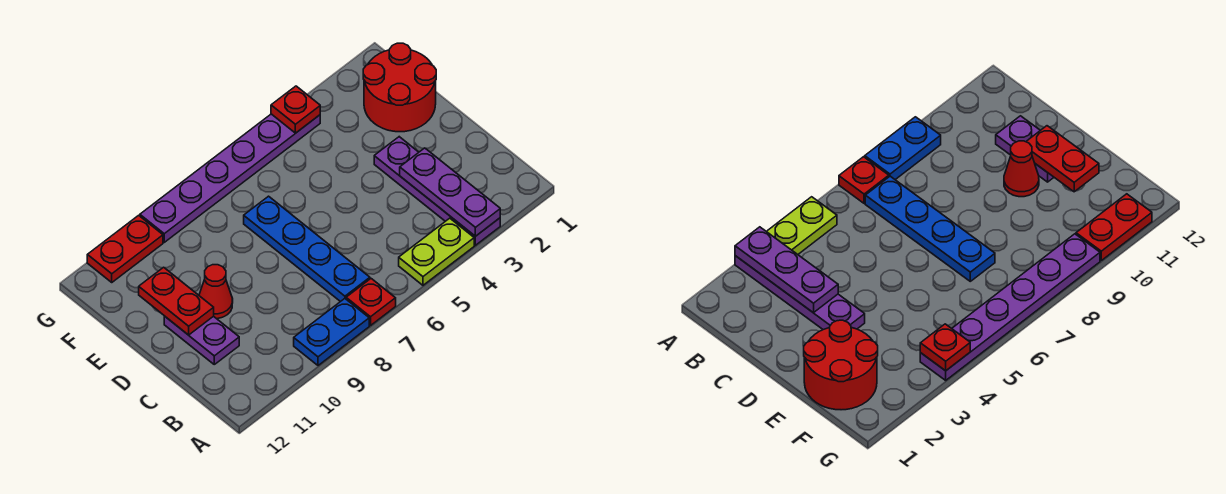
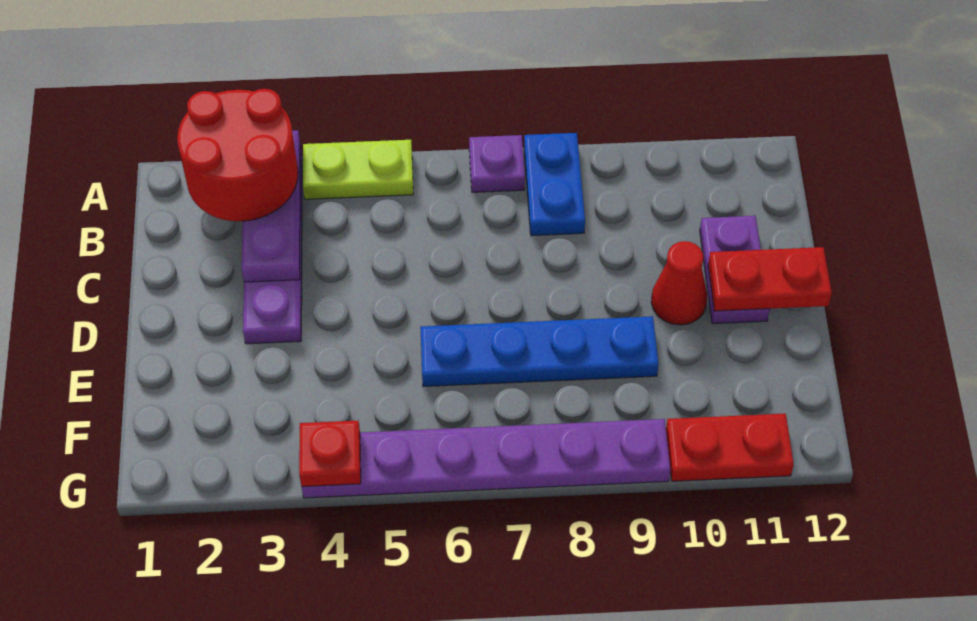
red 1x1 plate [346,279,396,325] -> purple 1x1 plate [469,135,525,192]
blue 1x2 plate [294,299,369,365] -> blue 1x2 plate turned to [524,133,585,236]
blue 1x4 plate [244,196,370,302] -> blue 1x4 plate turned to [420,316,658,387]
red 1x2 plate [139,267,214,335] -> red 1x2 plate turned to [708,247,832,311]
red 2x2 round brick [363,43,436,132] -> red 2x2 round brick moved to [177,89,298,221]

